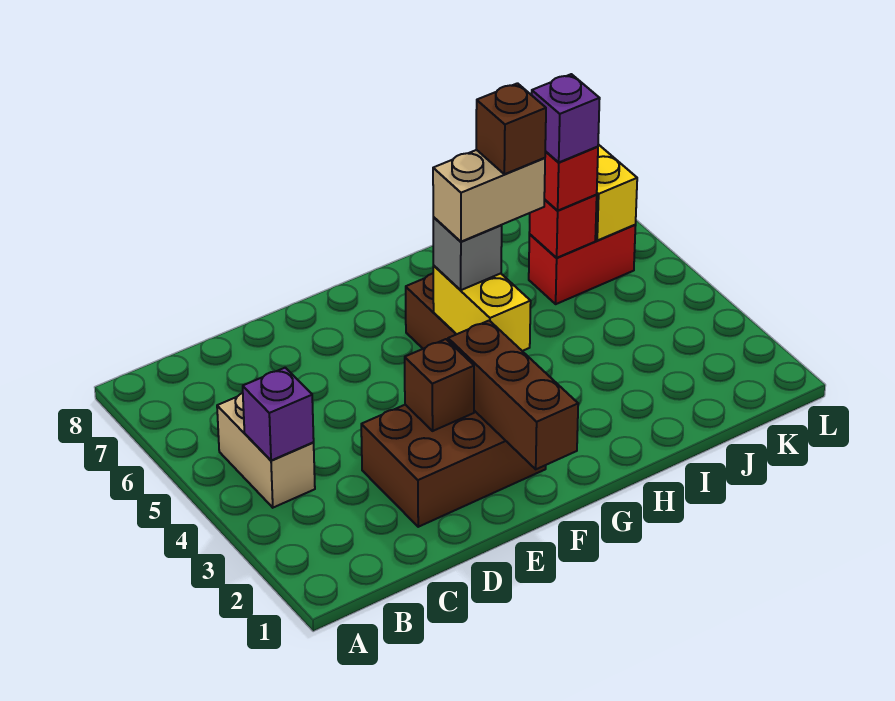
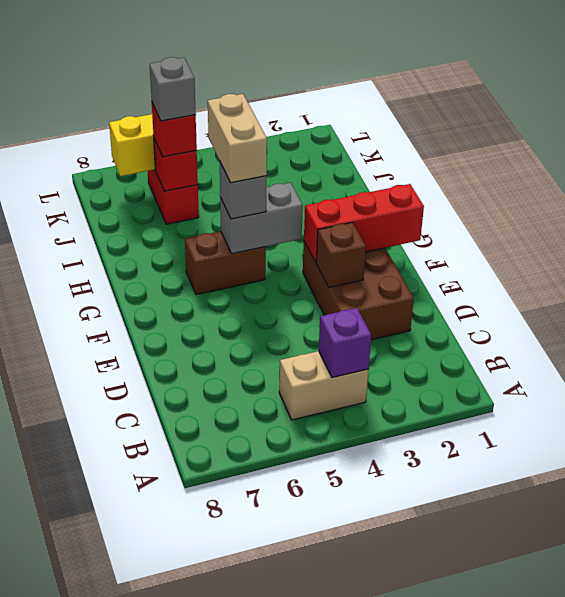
brown 1x3 brick [448,321,578,469] -> red 1x3 brick [304,184,424,262]
yellow 1x2 brick [433,266,531,351] -> grey 1x2 brick [220,183,303,254]
brown 1x1 brick [476,83,546,174] -> none
purple 1x1 brick [532,74,600,162] -> grey 1x1 brick [150,57,196,121]

